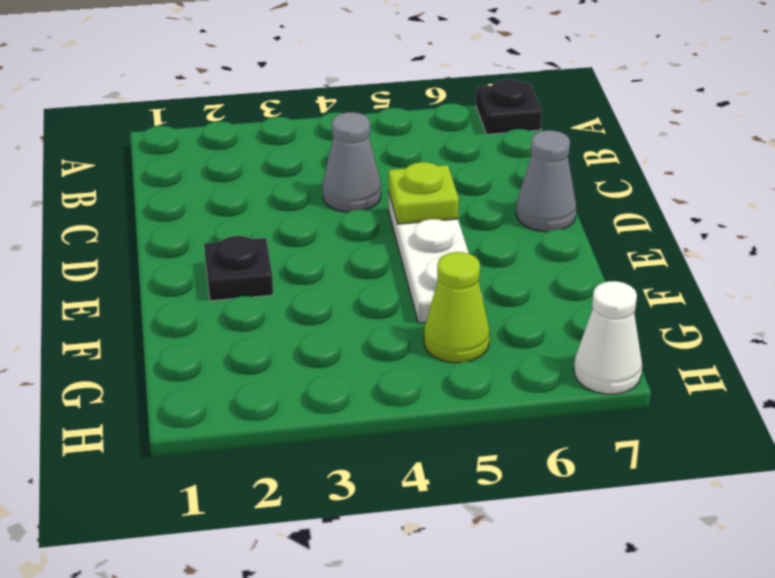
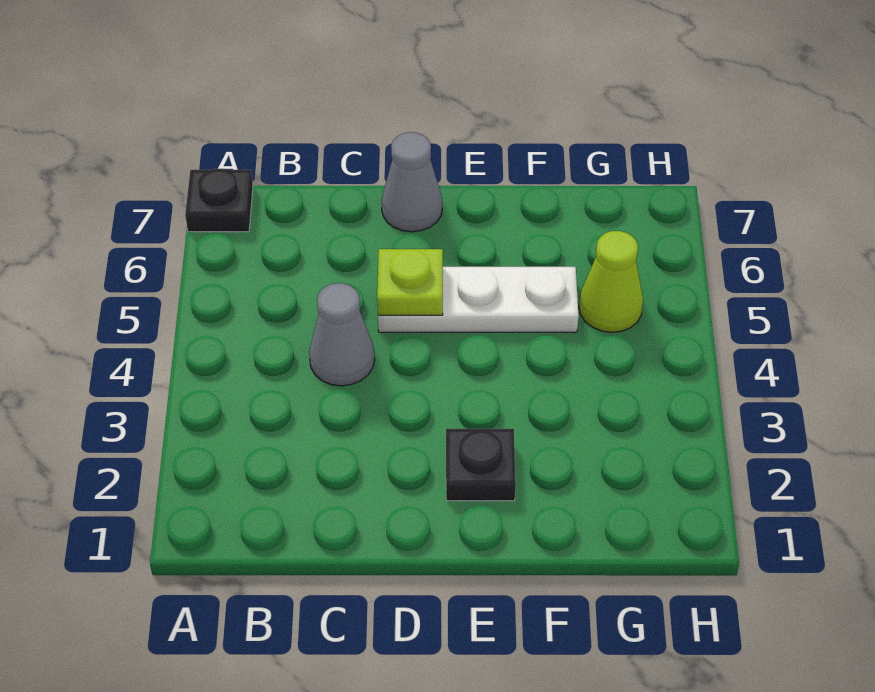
white 1x1 cone [574,281,642,394] -> none

